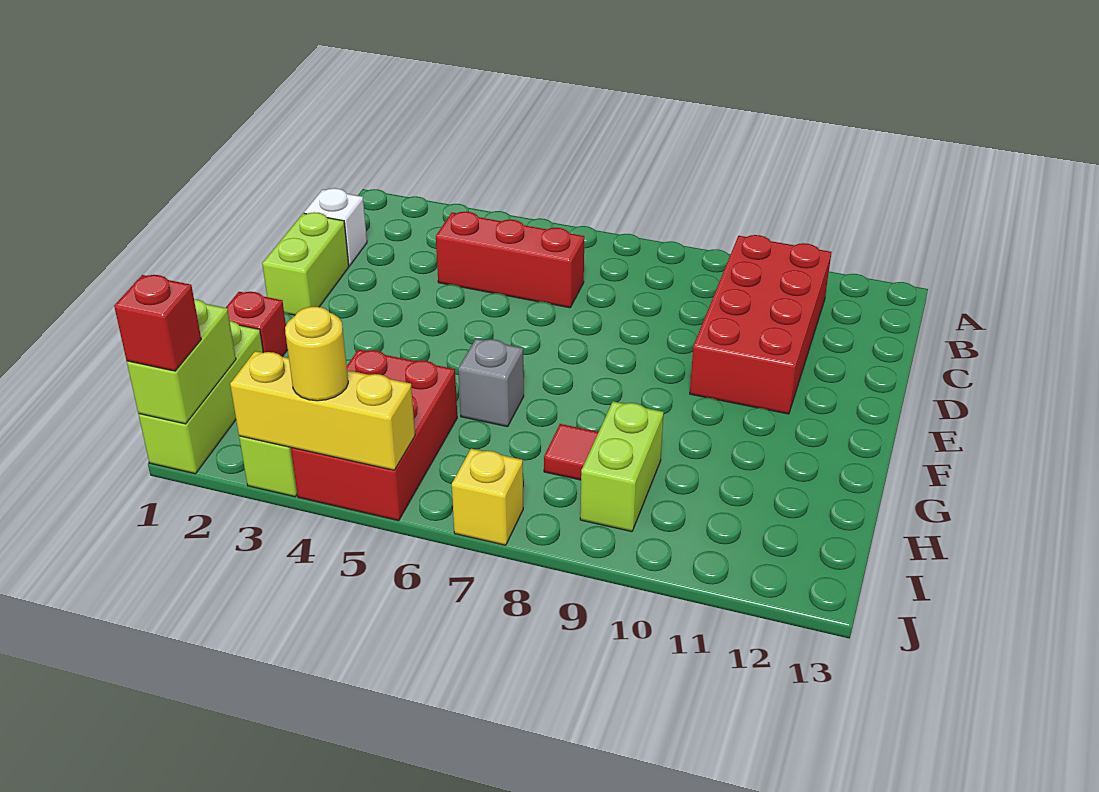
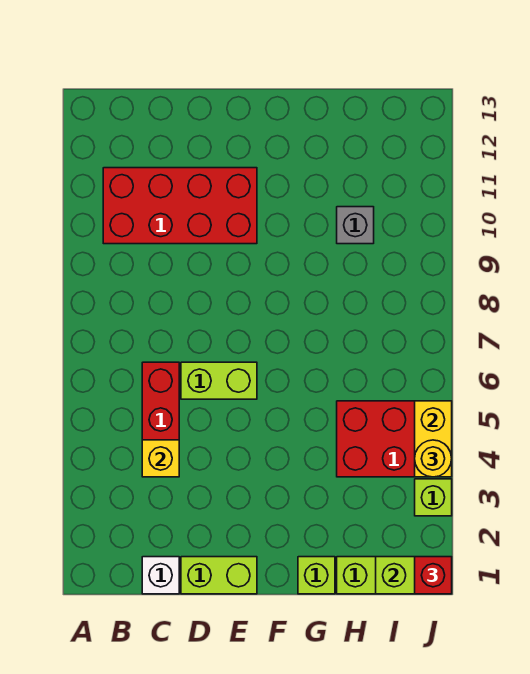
red 1x1 brick [226,292,288,357] -> lime 1x1 brick [298,557,335,594]
grey 1x1 brick [458,339,524,427] -> grey 1x1 brick moved to [337,207,374,244]
red 1x1 tile [544,424,598,480] -> none
lime 1x2 brick [580,401,664,532] -> lime 1x2 brick moved to [181,362,257,399]
yellow 1x3 brick [230,351,415,470] -> yellow 1x2 brick [415,401,452,477]
yellow 1x1 brick [452,449,523,545] -> yellow 1x1 brick moved to [142,440,179,477]

